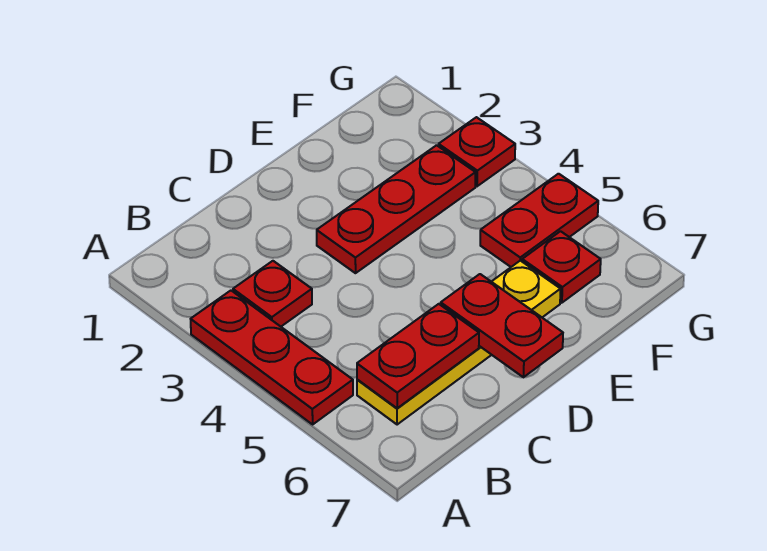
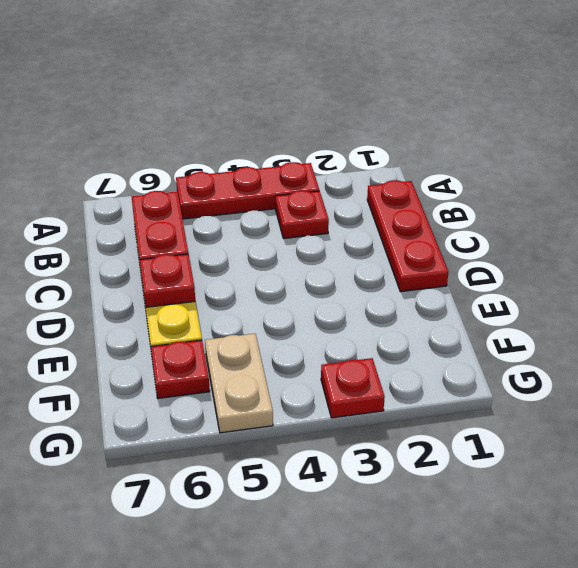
red 1x3 plate [317,145,476,273] -> red 1x3 plate moved to [367,180,448,292]
red 1x2 plate [441,274,563,377] -> red 1x1 plate [140,254,195,307]
red 1x2 plate [480,174,598,267] -> tan 1x2 plate [205,334,273,433]

